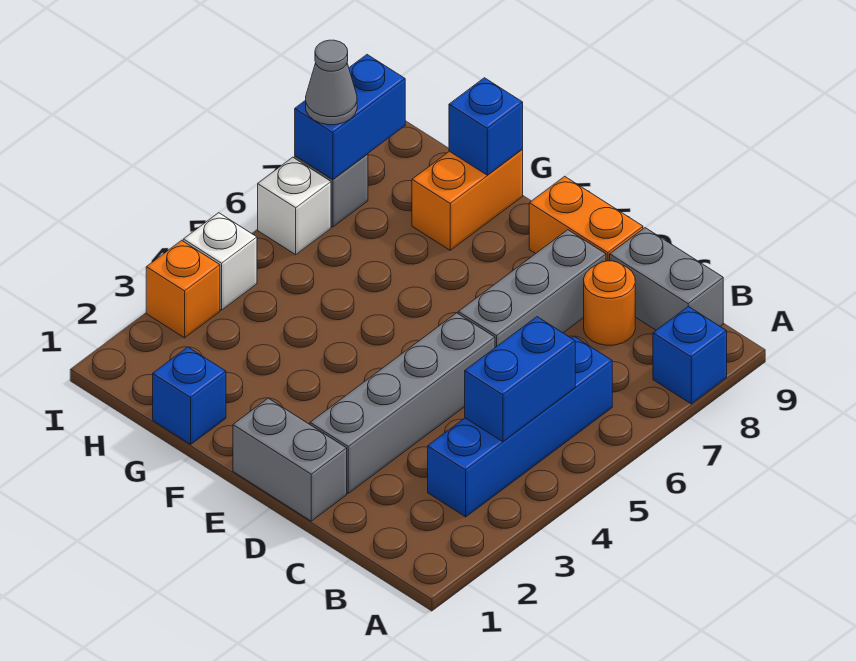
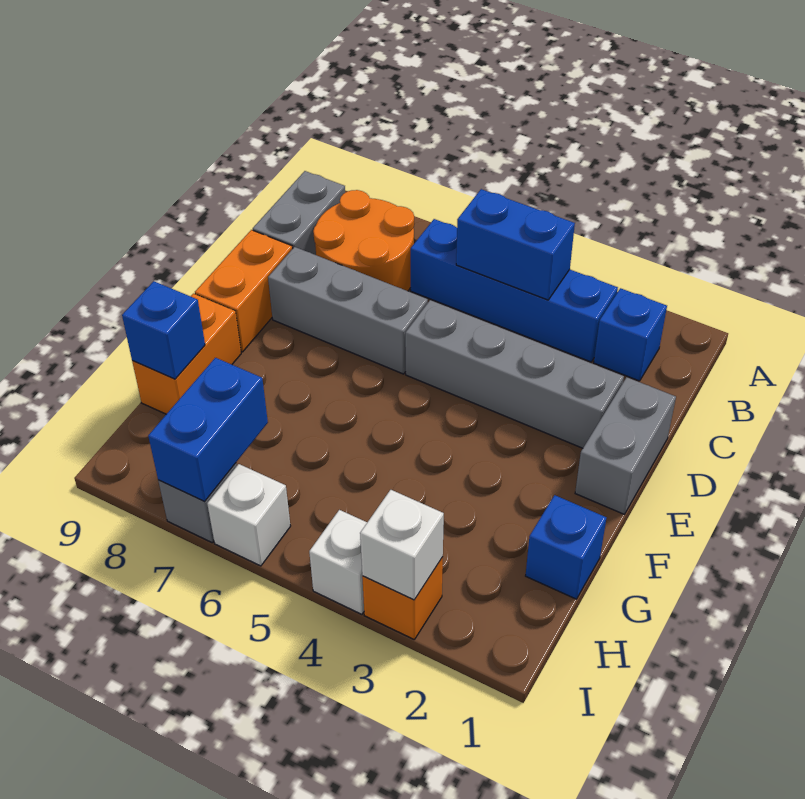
blue 1x1 brick [653,306,727,404] -> blue 1x1 brick moved to [594,288,667,381]
orange 1x1 round brick [584,261,635,345] -> orange 2x2 round brick [313,190,414,291]
orange 1x2 brick [412,150,523,250] -> orange 1x2 brick turned to [132,294,241,414]
none -> white 1x1 brick [360,490,444,600]
blue 1x2 brick [295,55,405,179] -> blue 1x2 brick turned to [148,358,268,502]
grey 1x1 cone [306,40,357,125] -> none

